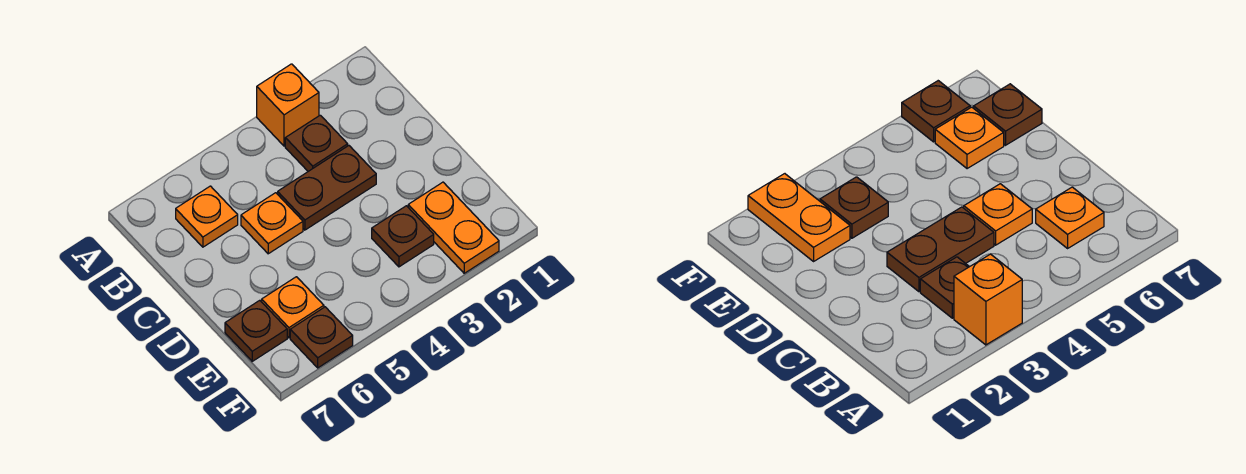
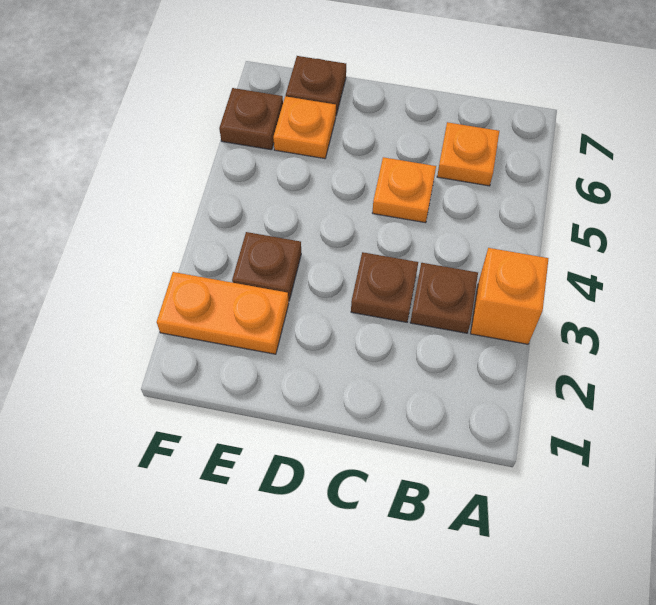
brown 1x2 plate [278,146,376,230] -> brown 1x1 plate [351,252,418,322]

